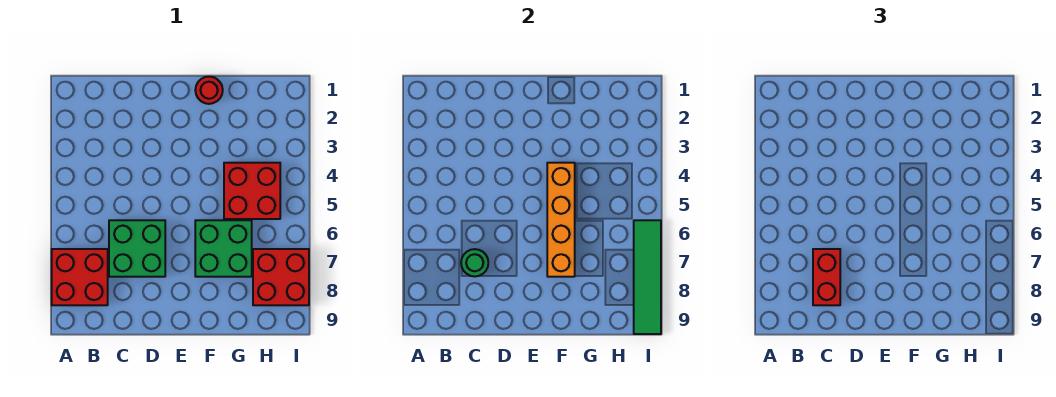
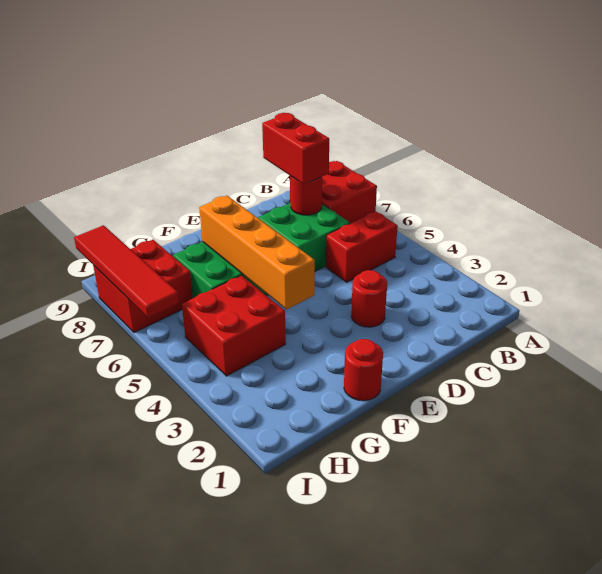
none -> red 1x2 brick [326,212,398,282]
green 1x1 round brick [461,249,488,276] -> red 1x1 round brick [290,176,322,215]
none -> red 1x1 round brick [351,270,387,327]
green 1x4 tile [634,220,661,334] -> red 1x4 tile [74,225,179,318]

